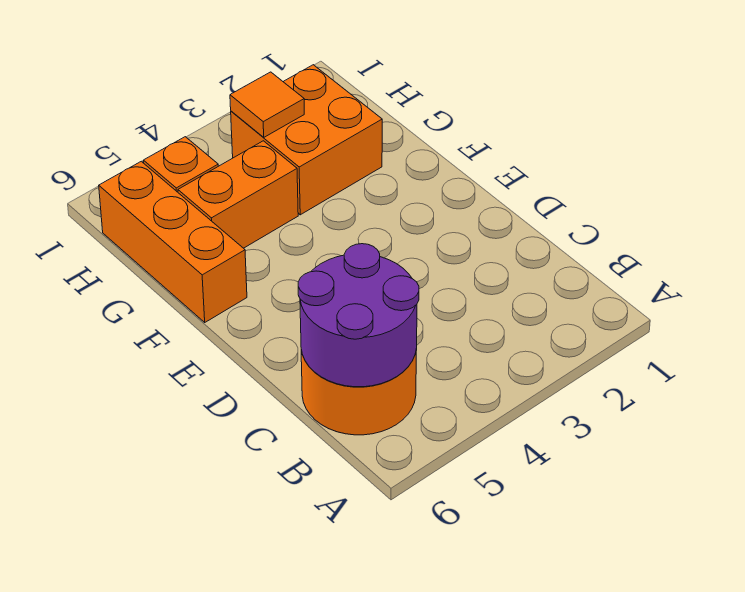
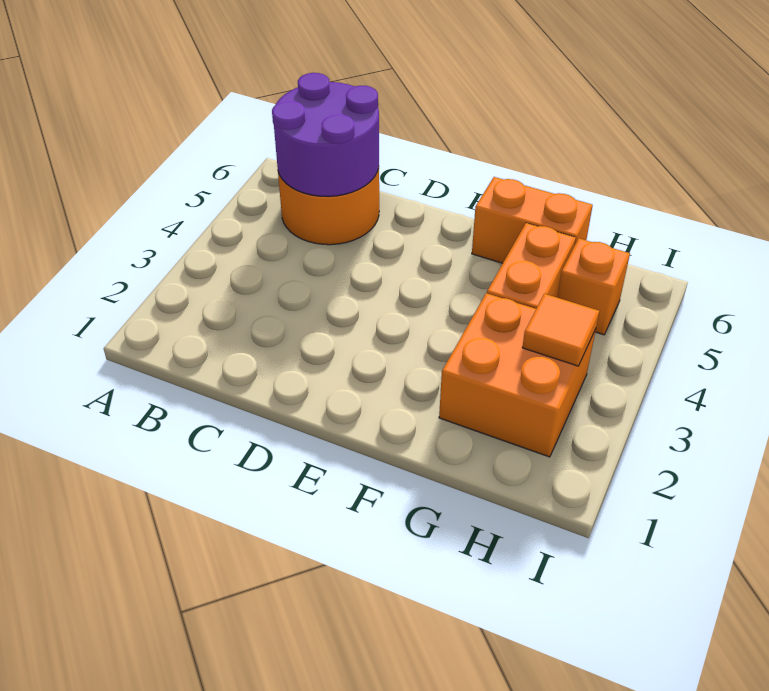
orange 1x3 brick [99,161,247,322] -> orange 1x2 brick [472,177,593,263]

